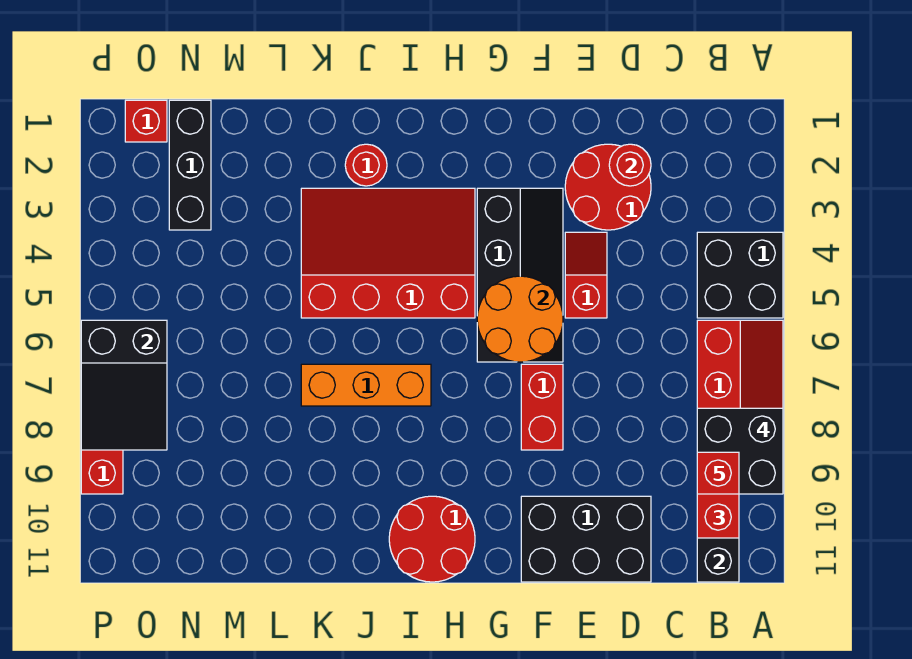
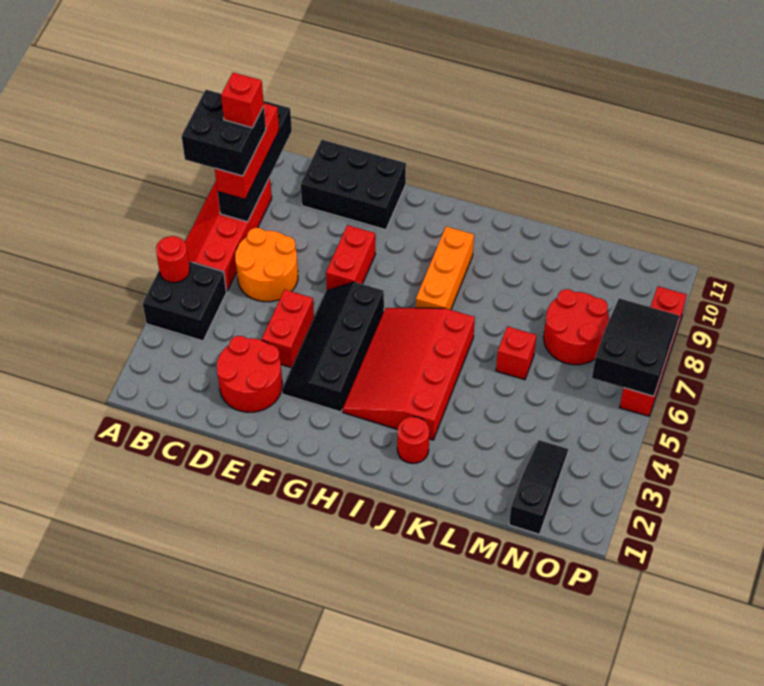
red 1x1 round brick [609,144,651,186] -> red 1x1 round brick moved to [156,236,190,283]
red 1x2 slope [565,232,607,318] -> red 1x2 brick [262,290,314,368]
orange 2x2 round brick [477,276,563,362] -> orange 2x2 round brick moved to [235,228,298,302]
red 3x4 slope [301,188,475,318] -> red 3x4 slope turned to [342,308,475,440]
red 2x2 round brick [389,496,475,582] -> red 2x2 round brick moved to [544,289,609,365]
orange 1x3 brick [301,364,431,406] -> orange 1x3 brick turned to [416,226,474,310]
black 1x3 brick [169,100,211,230] -> black 1x3 slope [509,440,568,534]
red 1x1 brick [125,100,167,142] -> red 1x1 brick moved to [496,326,536,380]

